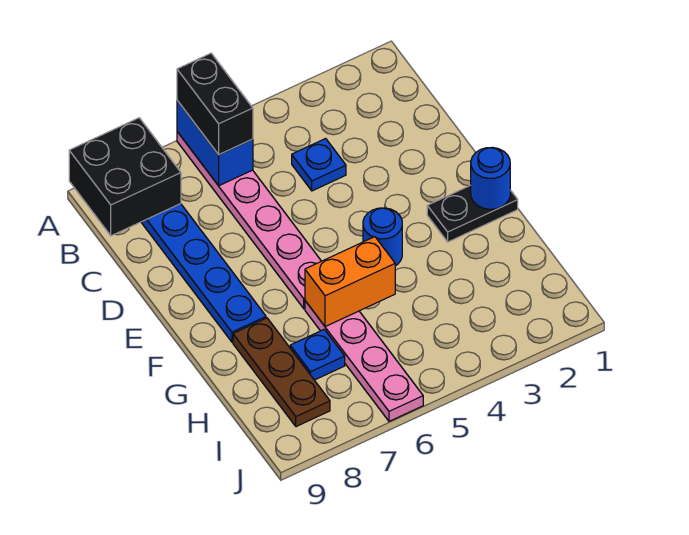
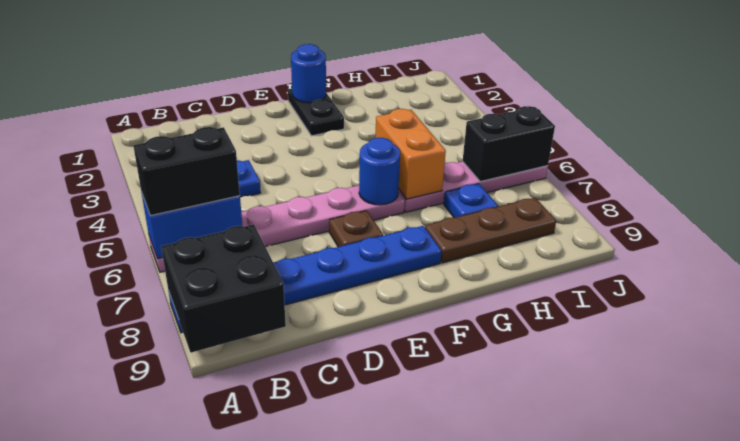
none -> brown 1x1 plate [329,211,383,247]
blue 1x1 round brick [363,208,402,266] -> blue 1x1 round brick moved to [359,138,400,205]
none -> black 1x2 brick [463,106,555,182]

